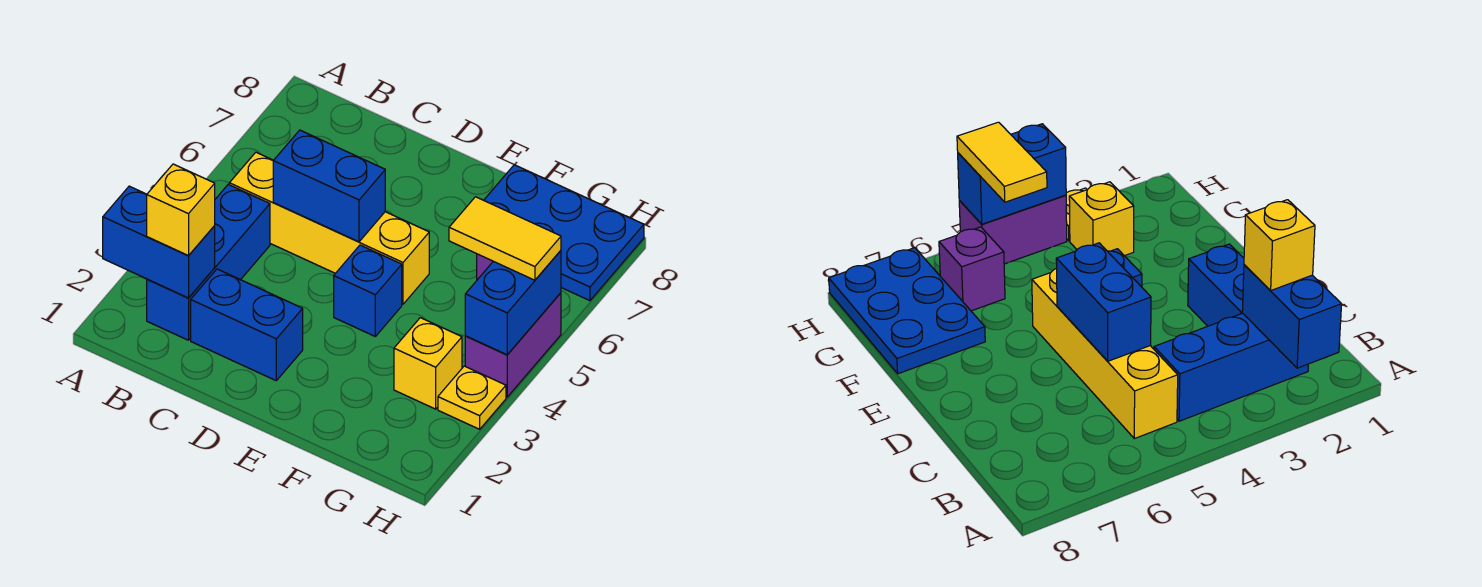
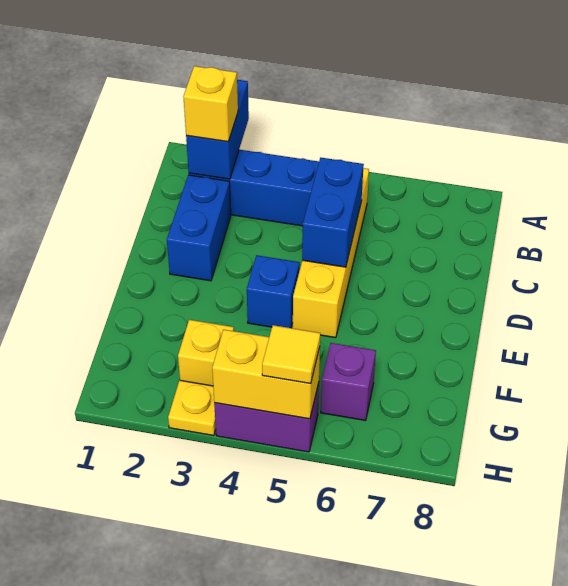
blue 2x3 plate [484,165,644,301] -> none
yellow 1x2 tile [449,197,561,280] -> yellow 1x1 tile [262,325,320,383]
blue 1x2 brick [465,251,561,355] -> yellow 1x2 brick [212,330,320,419]

